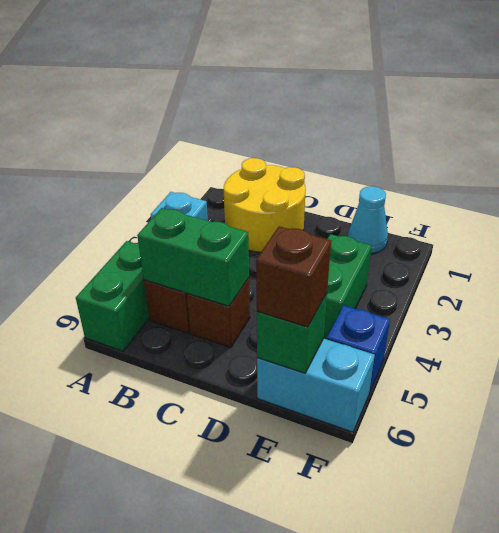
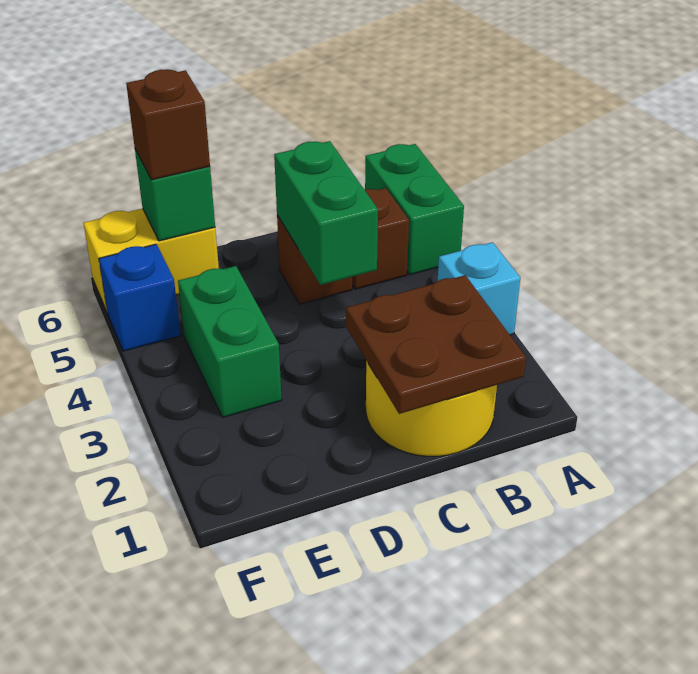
none -> brown 2x2 plate [346,275,526,414]
green 1x2 brick [137,208,249,306] -> green 1x2 brick turned to [274,141,378,285]
cyan 1x1 cone [348,186,388,253] -> none
cyan 1x2 brick [257,339,375,432] -> yellow 1x2 brick [83,209,219,311]

